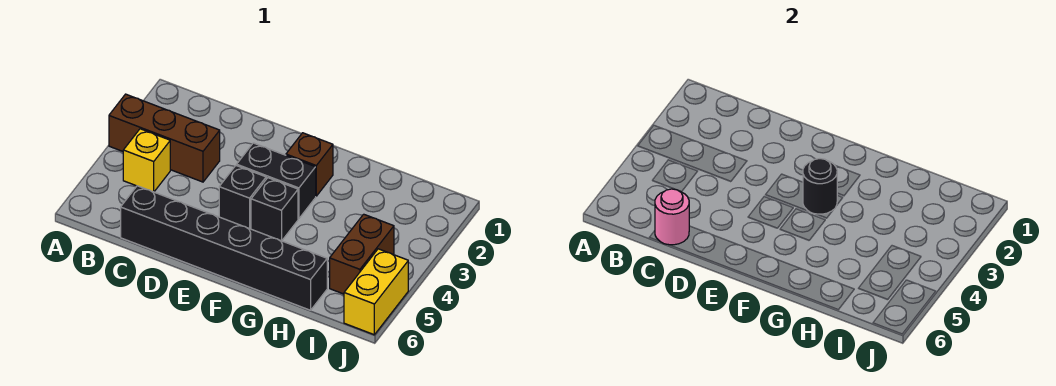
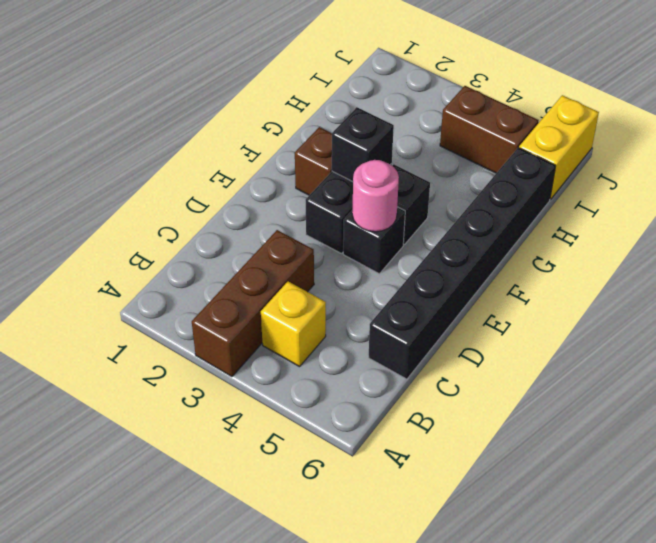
pink 1x1 round brick [655,189,689,245] -> pink 1x1 round brick moved to [352,160,399,232]
black 1x1 round brick [803,159,837,214] -> black 1x1 brick [332,107,394,182]
yellow 1x2 brick [344,249,408,335] -> yellow 1x2 brick turned to [519,95,599,200]

